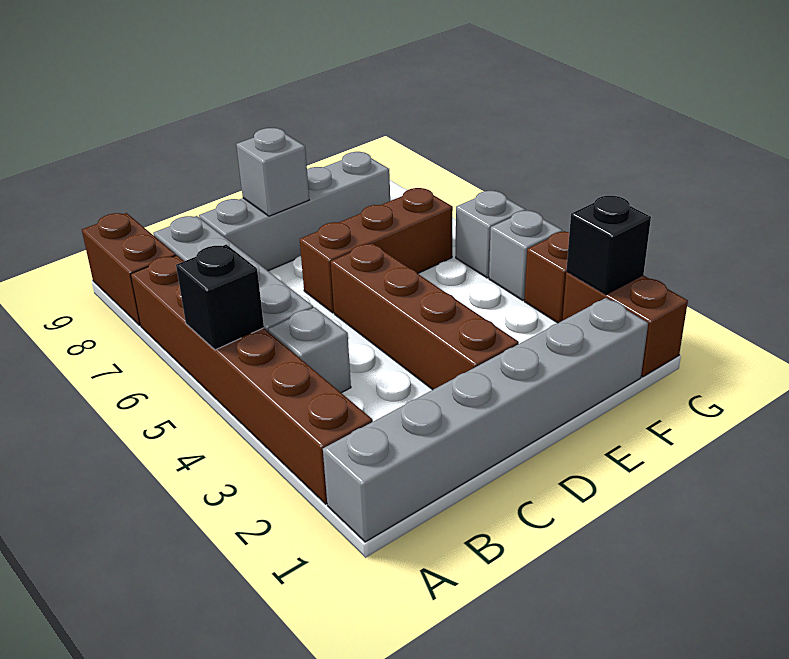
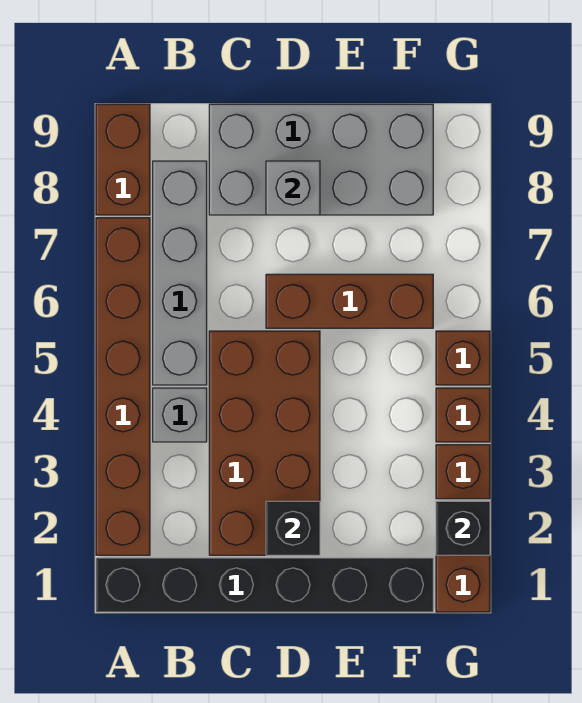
grey 1x6 brick [323,298,648,542] -> black 1x6 brick [96,558,433,612]
black 1x1 brick [176,244,264,350] -> black 1x1 brick moved to [266,501,320,555]
grey 1x4 brick [199,152,390,271] -> grey 2x4 brick [209,104,433,215]
brown 1x4 brick [331,243,519,390] -> brown 2x4 brick [209,331,320,555]
grey 1x1 brick [489,211,562,300] -> brown 1x1 brick [436,388,490,442]
grey 1x1 brick [456,191,526,278] -> brown 1x1 brick [436,331,490,385]

